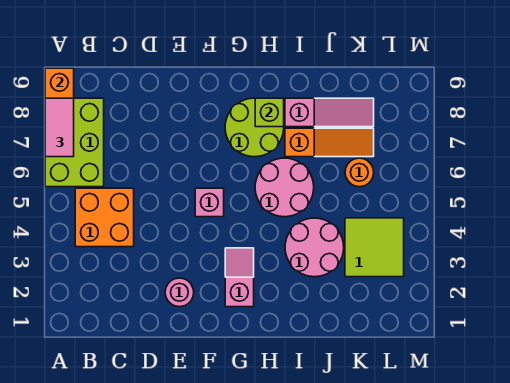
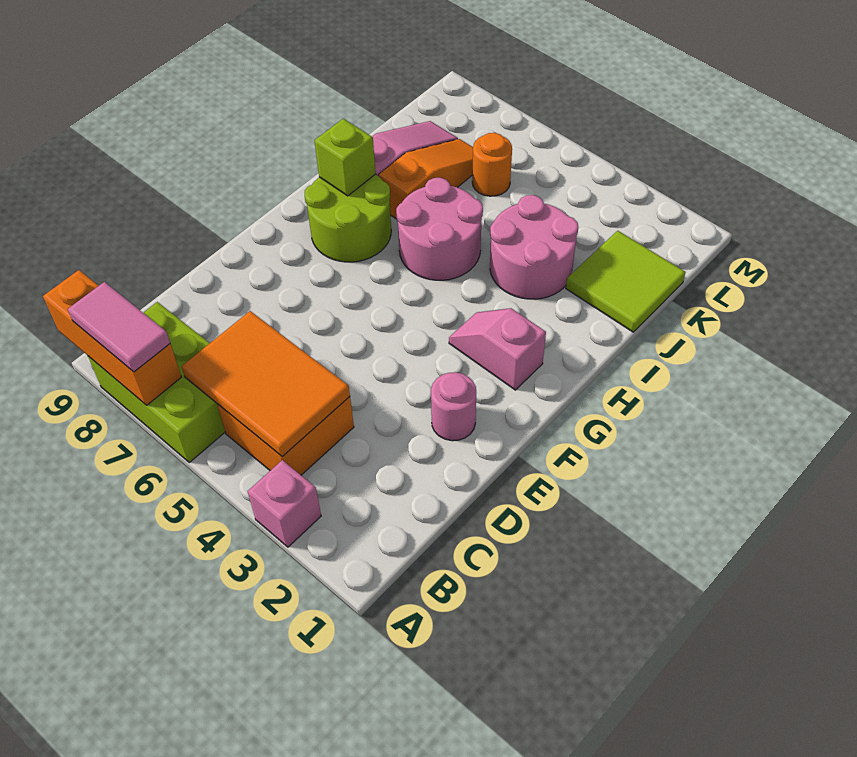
none -> orange 2x3 tile [182,311,350,457]
pink 1x1 brick [195,188,224,217] -> pink 1x1 brick moved to [248,460,321,547]
lime 2x2 tile [345,218,404,277] -> lime 2x2 tile moved to [566,231,686,332]

